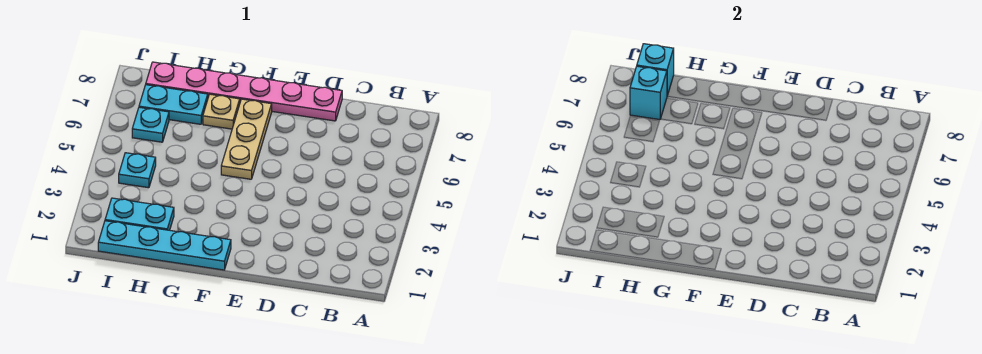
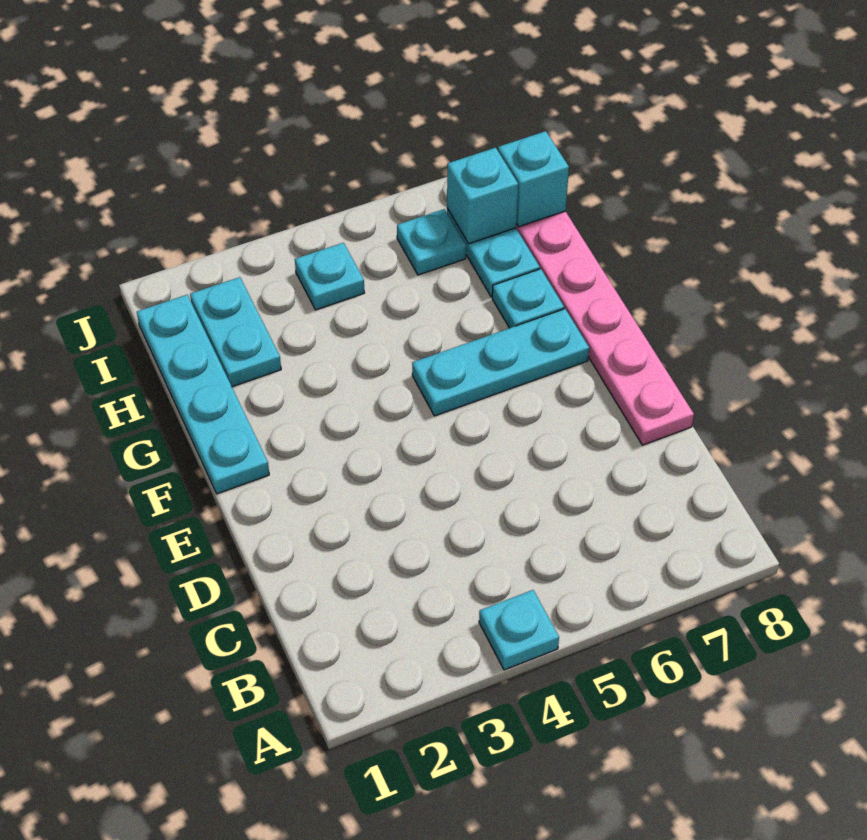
none -> cyan 1x1 plate [479,590,559,670]
tan 1x3 plate [221,99,272,179] -> cyan 1x3 plate [412,309,589,416]
tan 1x1 plate [203,94,240,129] -> cyan 1x1 plate [492,269,564,328]

